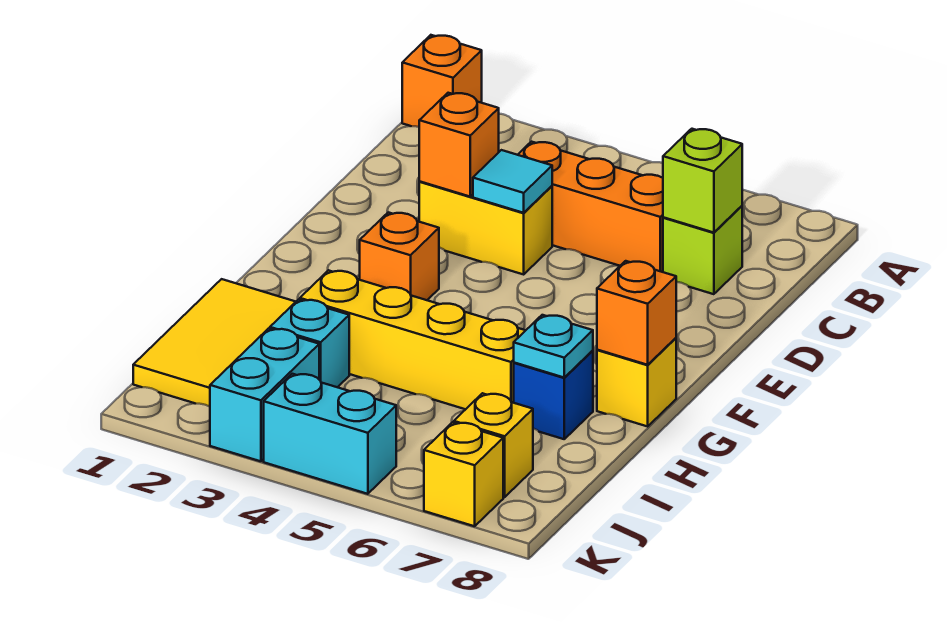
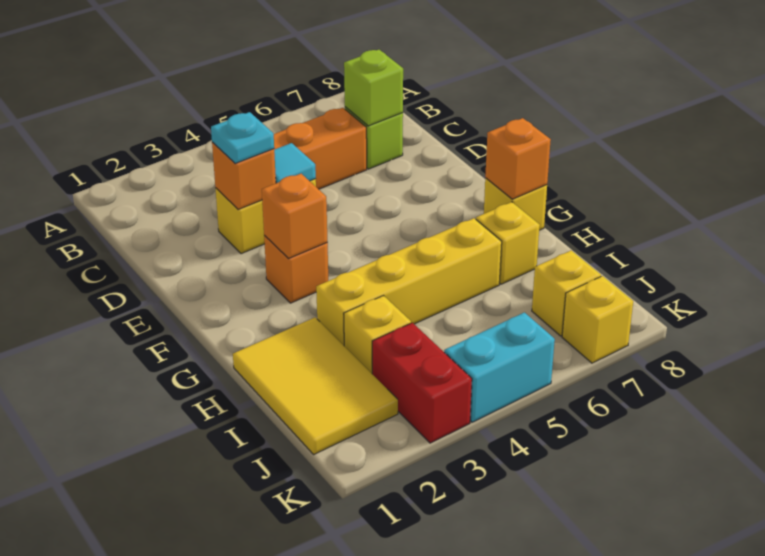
orange 1x1 brick [402,35,482,127] -> orange 1x1 brick moved to [262,174,327,259]
blue 1x1 brick [514,351,593,439] -> yellow 1x1 brick [476,202,540,284]
cyan 1x1 plate [514,315,593,377] -> cyan 1x1 plate moved to [211,112,274,163]
cyan 1x1 brick [270,299,349,387] -> yellow 1x1 brick [344,296,411,373]
cyan 1x2 brick [210,328,319,461] -> red 1x2 brick [372,323,472,443]

